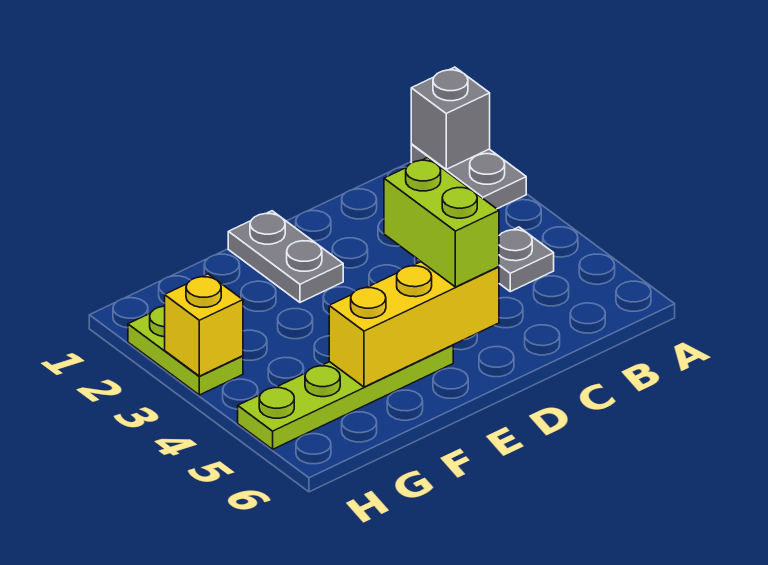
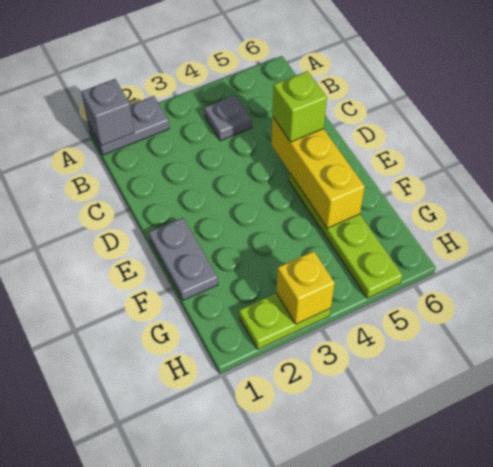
lime 1x2 brick [384,158,499,287] -> lime 1x1 brick [273,71,327,142]
grey 1x2 plate [228,211,343,302] -> grey 1x2 plate turned to [149,218,218,300]

